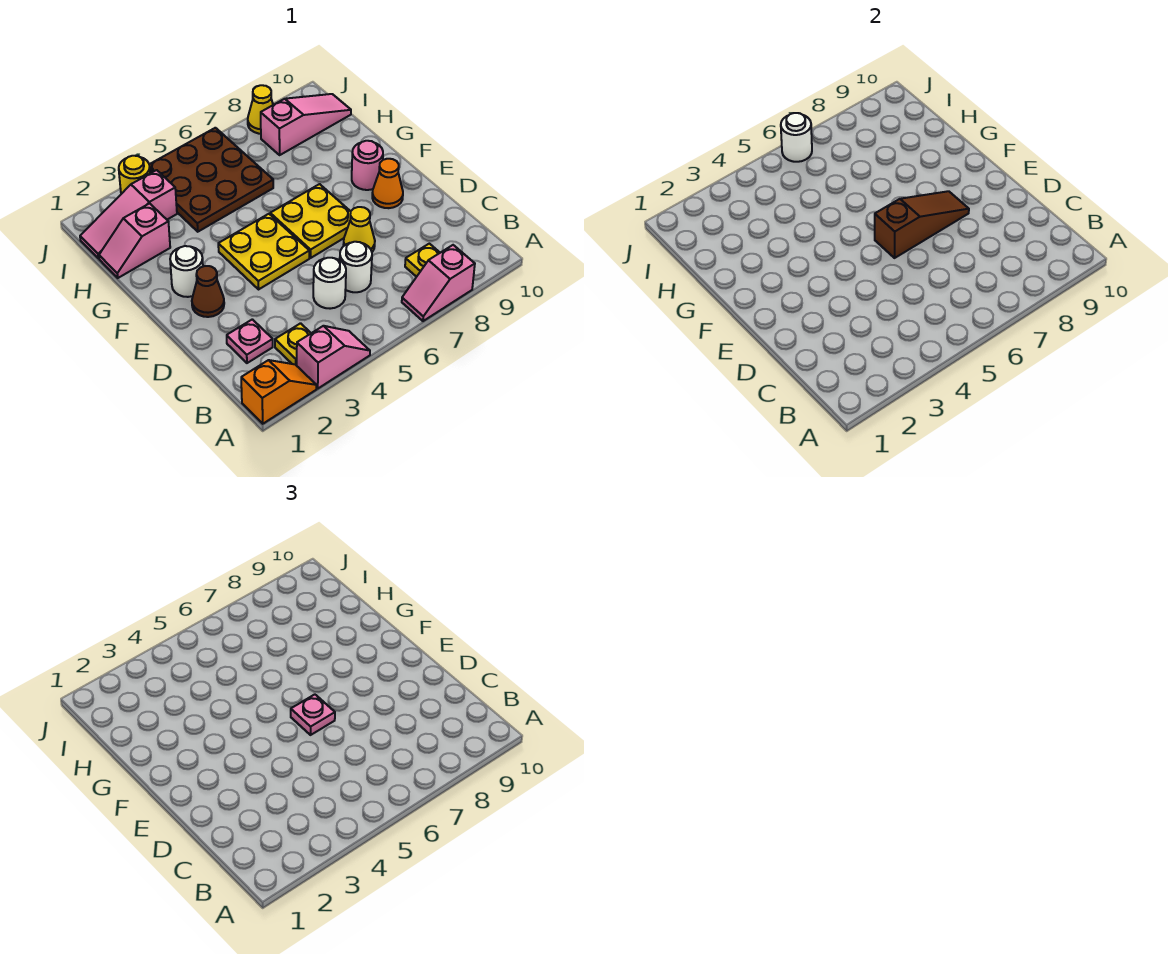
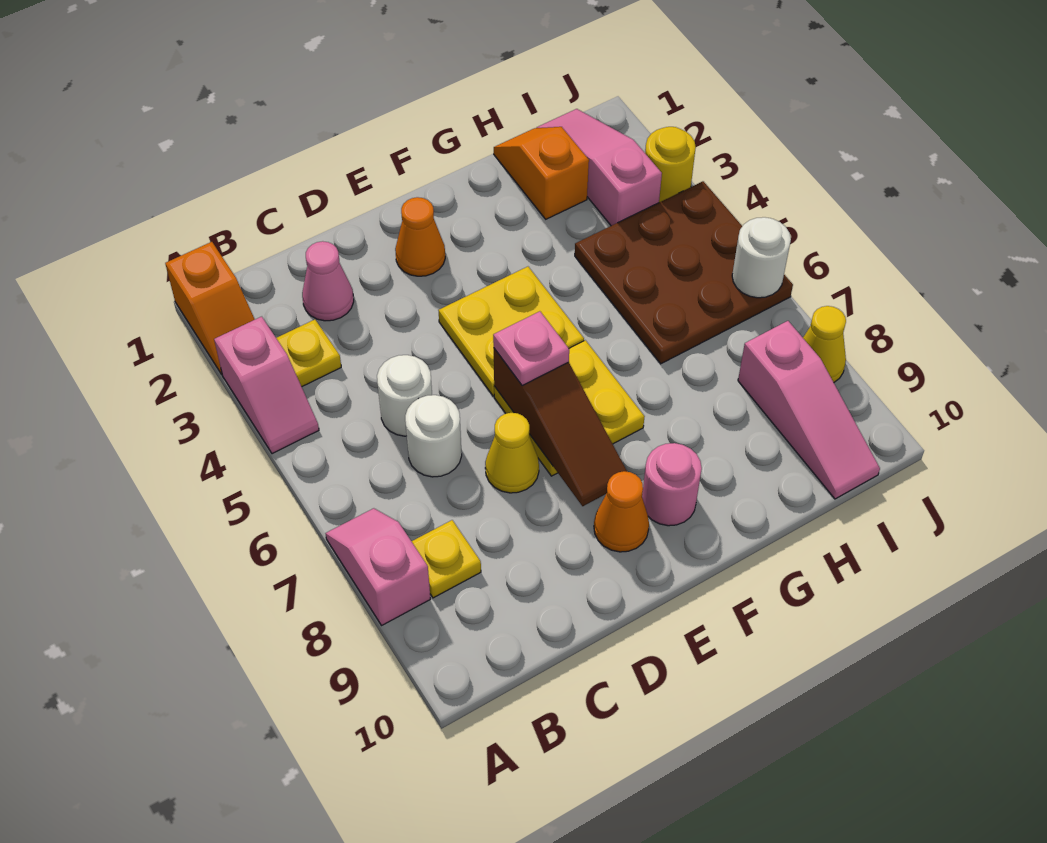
pink 1x1 plate [227,319,273,363] -> pink 1x1 cone [302,241,354,321]
brown 1x1 cone [192,266,224,317] -> orange 1x1 cone [395,197,445,276]
white 1x1 round brick [170,246,203,297] -> none
pink 1x2 slope [99,203,170,278] -> orange 1x2 slope [494,127,589,219]

